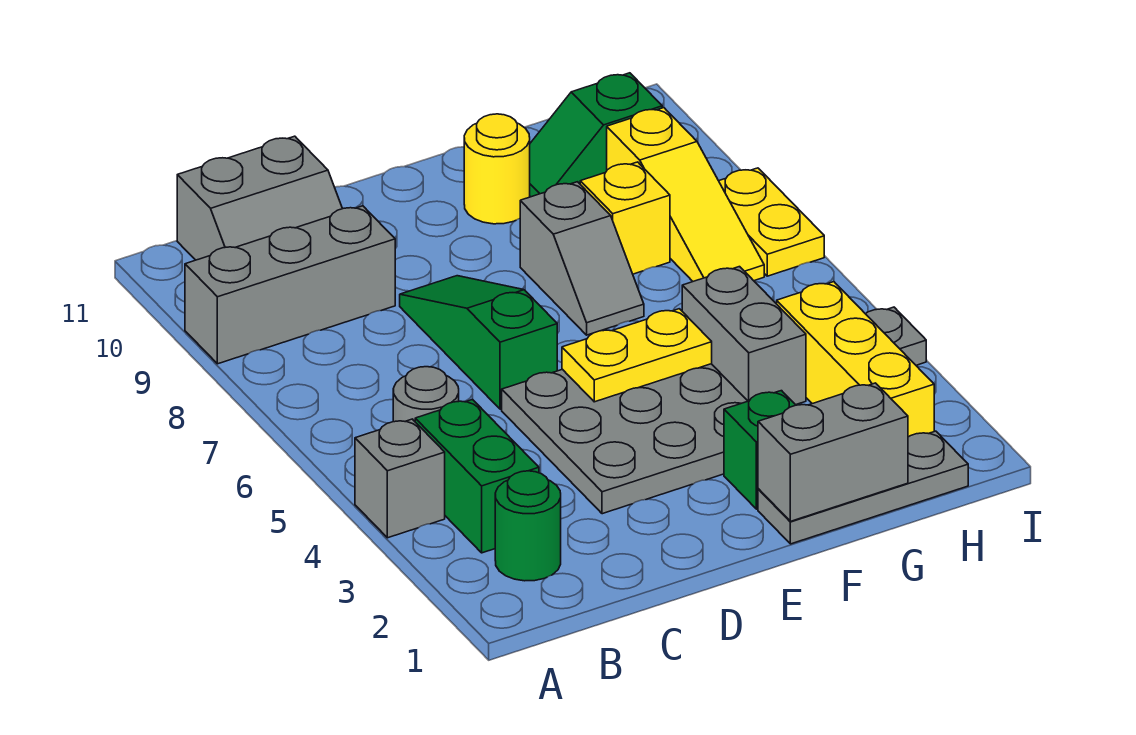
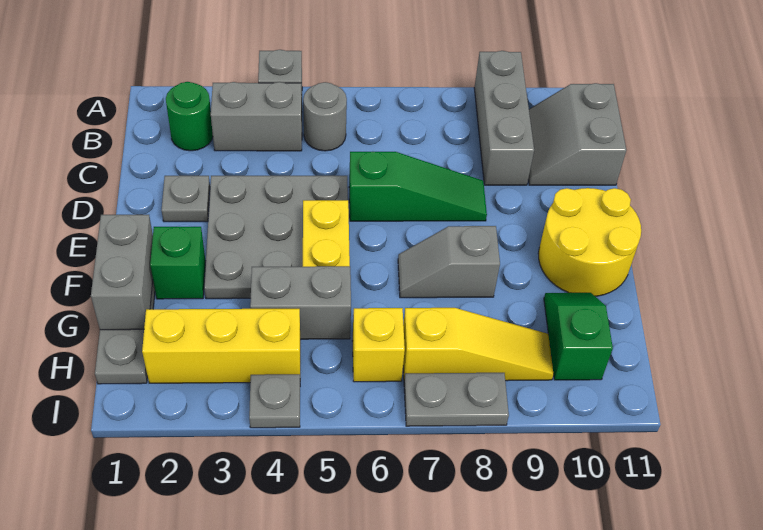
green 1x2 brick [415,399,539,553] -> grey 1x2 brick [211,82,302,151]
none -> grey 1x1 plate [162,176,210,222]
yellow 1x1 round brick [464,114,530,224] -> yellow 2x2 round brick [538,188,641,296]
yellow 1x1 brick [580,162,670,274] -> yellow 1x1 brick moved to [353,308,405,382]
yellow 1x3 slope [607,108,764,281] -> yellow 1x3 slope turned to [403,308,554,381]
yellow 1x2 plate [719,168,824,276] -> grey 1x2 plate [404,373,509,426]

